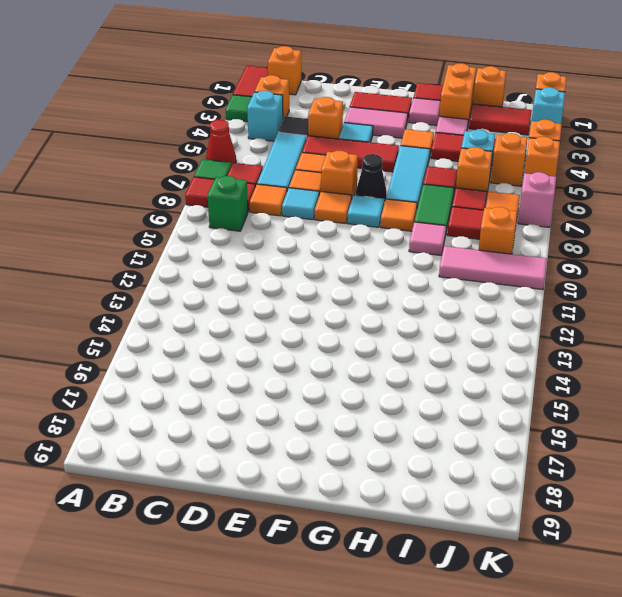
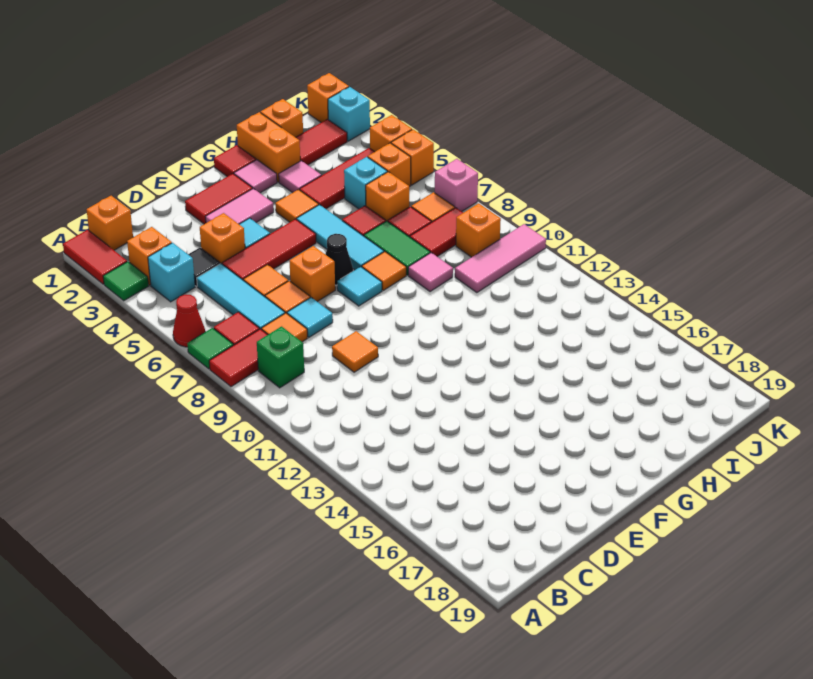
orange 1x1 tile [315,192,352,224] -> orange 1x1 tile moved to [332,331,378,372]

